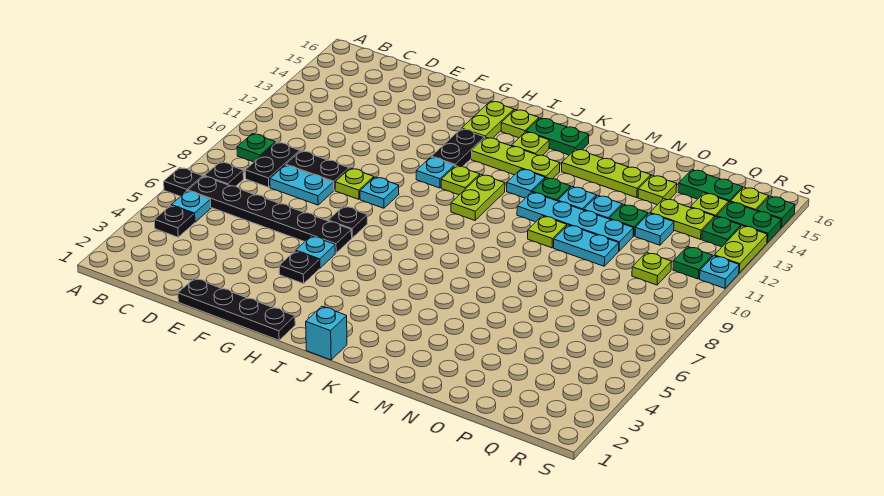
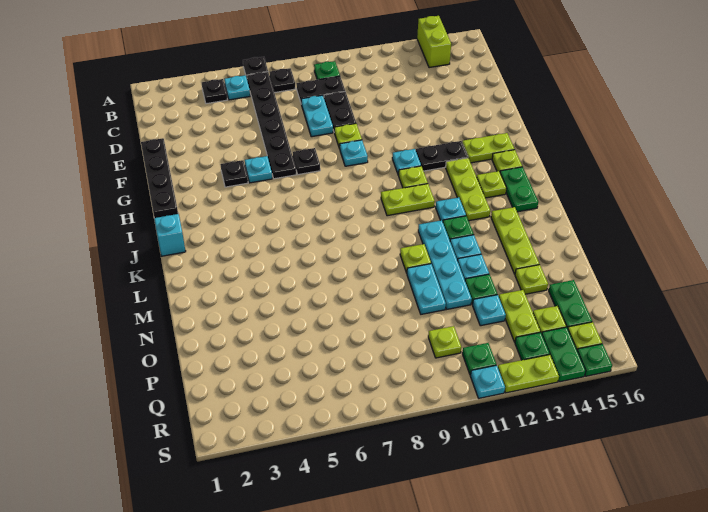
none -> lime 1x2 brick [417,16,451,68]

